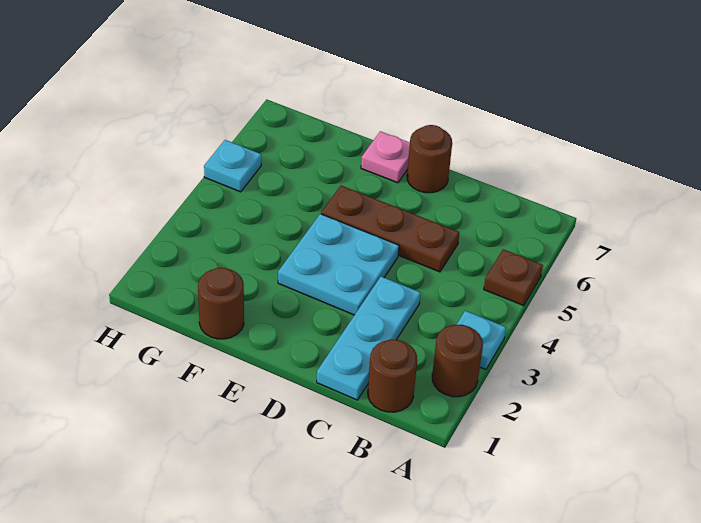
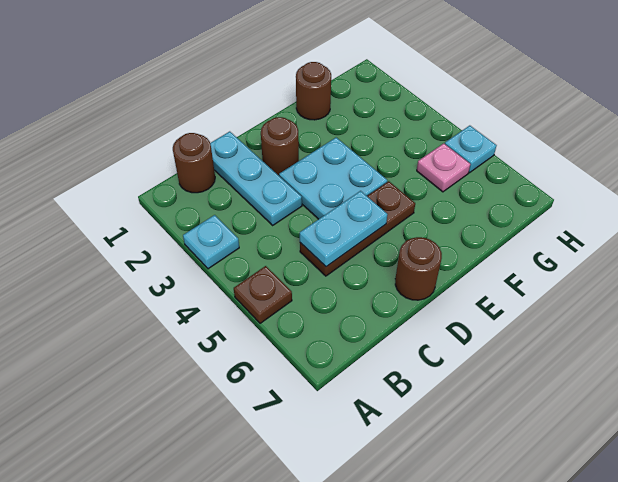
brown 1x1 round brick [432,325,483,397] -> brown 1x1 round brick moved to [261,117,299,175]
none -> cyan 1x2 plate [300,191,388,267]
pink 1x1 plate [361,131,410,183] -> pink 1x1 plate moved to [417,143,470,192]

